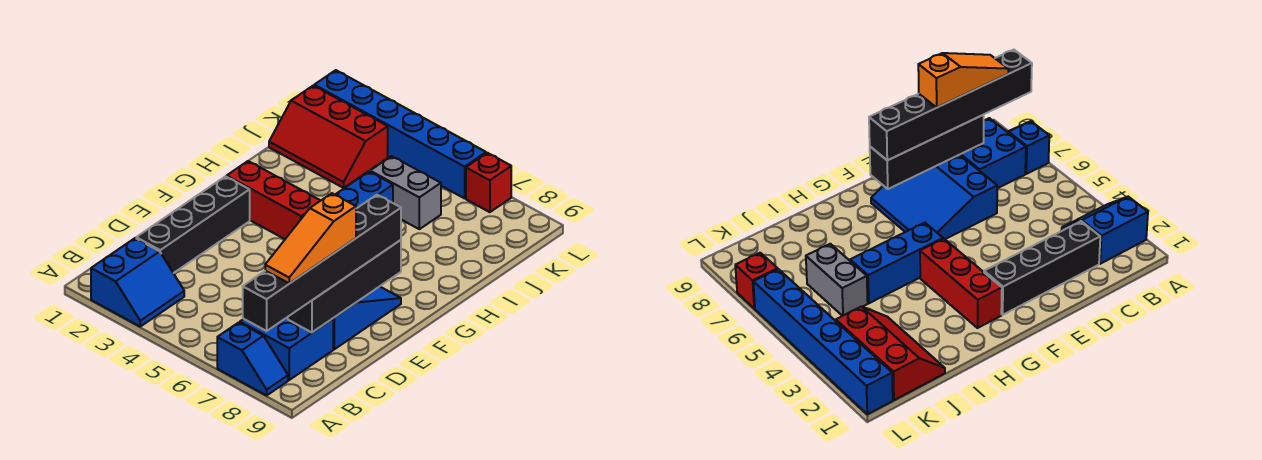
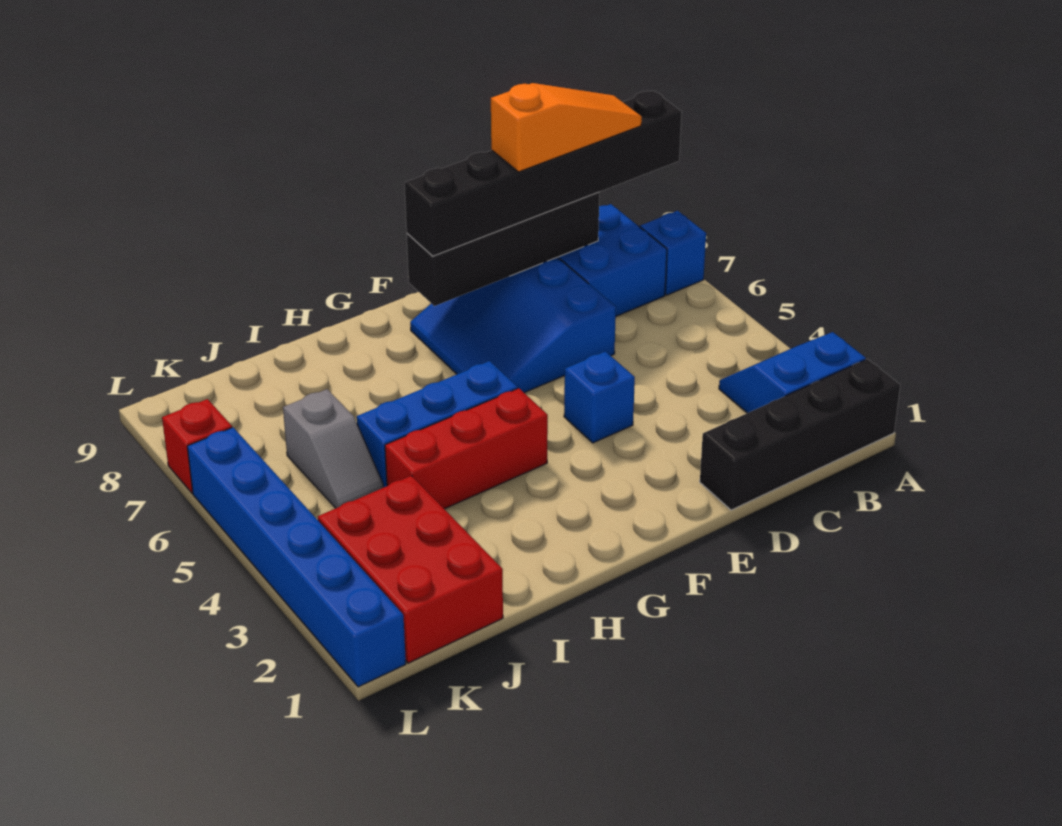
black 1x4 brick [136,176,250,273] -> black 1x4 brick moved to [700,359,900,510]
none -> blue 1x1 brick [564,351,635,443]
red 1x3 brick [227,161,321,239] -> red 1x3 brick turned to [385,388,548,509]
red 2x3 slope [269,86,388,188] -> red 2x3 brick [318,476,503,663]
grey 1x2 brick [370,156,441,229] -> grey 1x2 slope [283,389,383,508]

